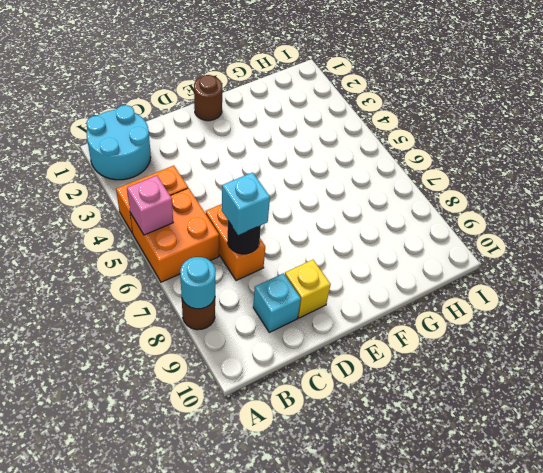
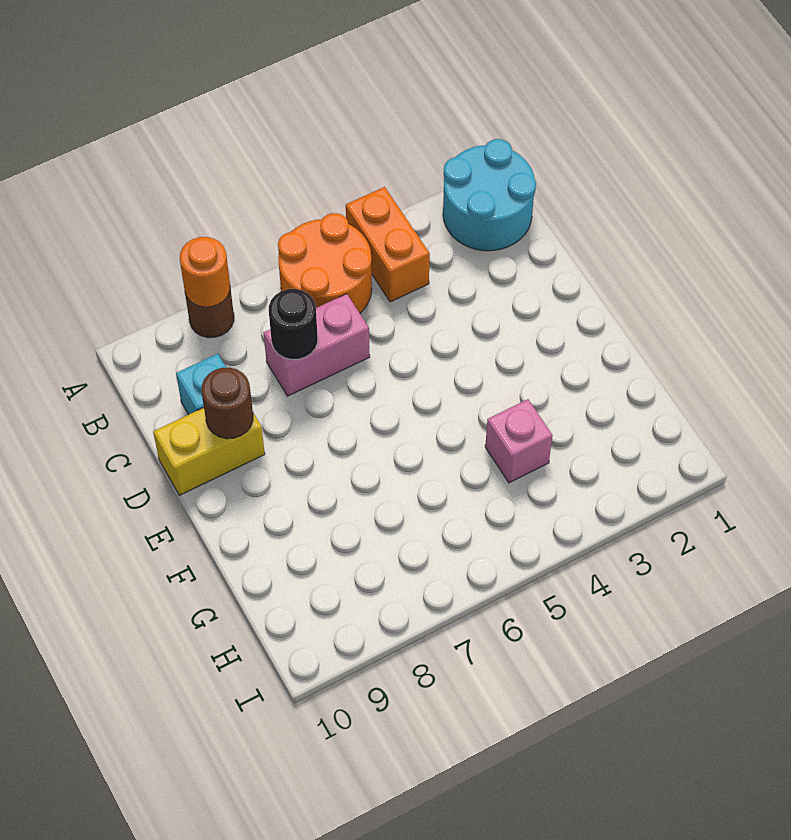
orange 2x2 brick [130,188,219,282] -> orange 2x2 round brick [278,213,372,313]
pink 1x1 brick [127,176,173,235] -> pink 1x1 brick moved to [485,399,552,483]
cyan 1x1 round brick [180,257,215,309] -> orange 1x1 round brick [180,237,230,307]
orange 1x2 brick [206,204,265,281] -> pink 1x2 brick [264,294,370,396]
cyan 1x1 brick [222,172,270,235] -> none
yellow 1x1 brick [285,260,331,318] -> yellow 1x2 brick [153,408,265,495]
brown 1x1 round brick [194,75,222,121] -> brown 1x1 round brick moved to [202,368,253,439]

